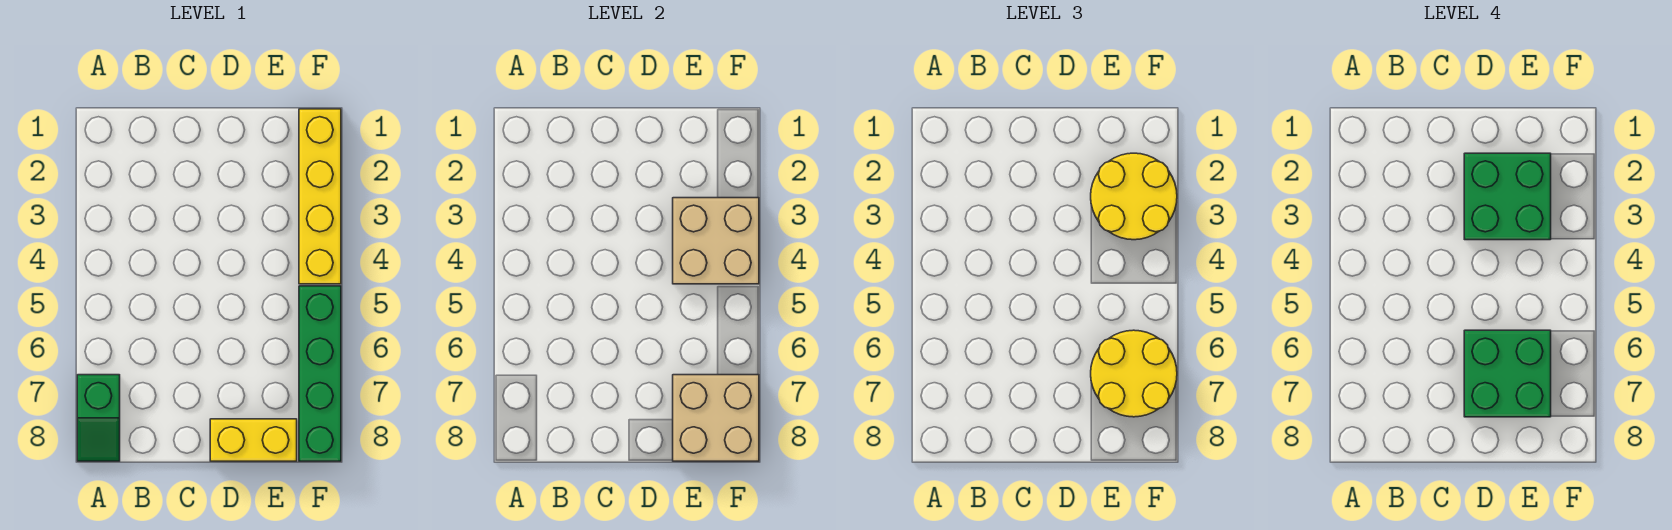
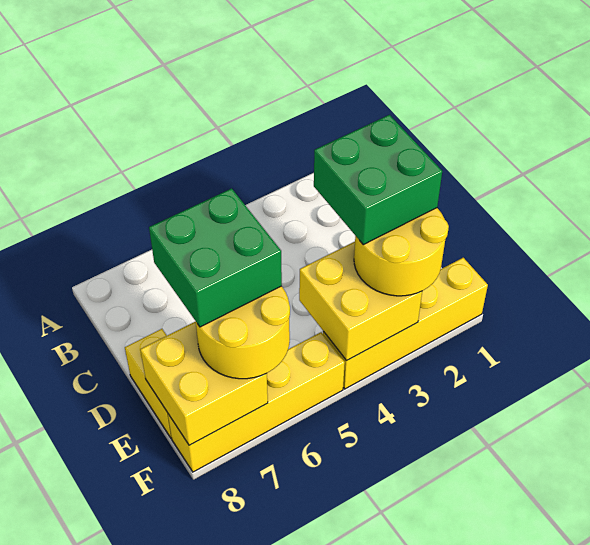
green 1x2 slope [77,375,120,461] -> none
tan 2x2 brick [673,198,759,284] -> yellow 2x2 brick [299,242,422,360]
tan 2x2 brick [673,375,759,461] -> yellow 2x2 brick [140,321,268,445]
green 1x4 brick [299,286,341,461] -> yellow 1x4 brick [168,332,345,472]

